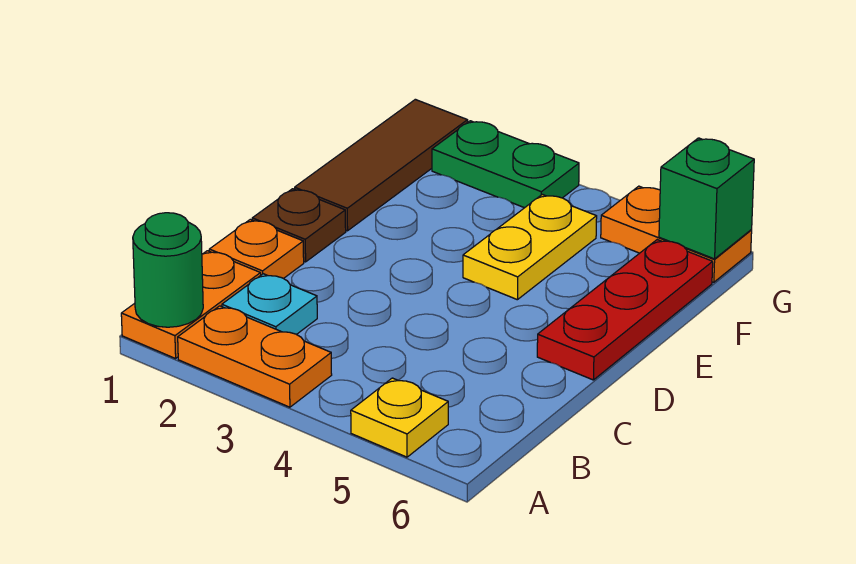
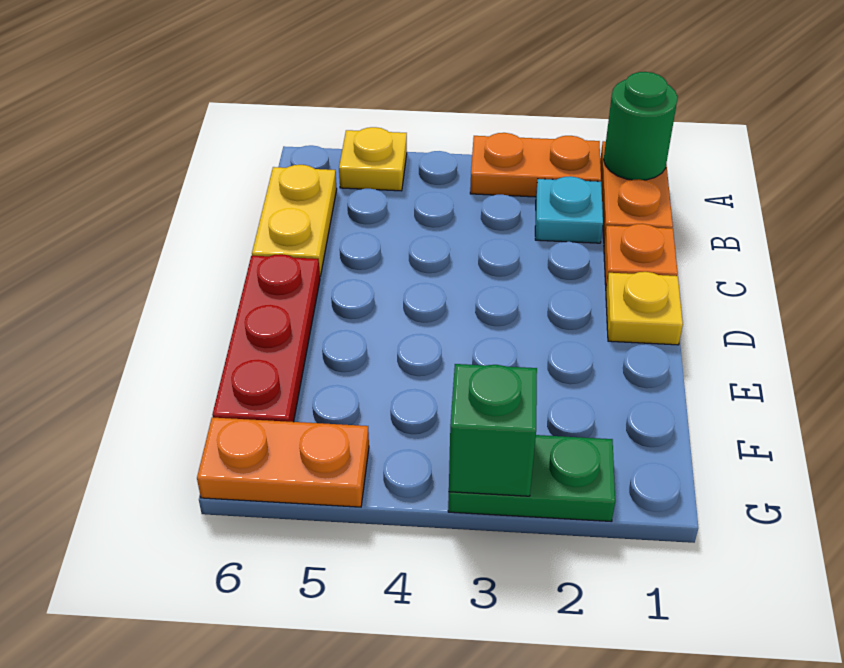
brown 1x1 plate [252,189,346,262] -> yellow 1x1 plate [606,272,683,345]
brown 1x3 tile [295,99,468,231] -> none
yellow 1x2 plate [463,194,597,300] -> yellow 1x2 plate moved to [252,165,337,276]
green 1x1 brick [659,138,754,259] -> green 1x1 brick moved to [449,364,537,496]

